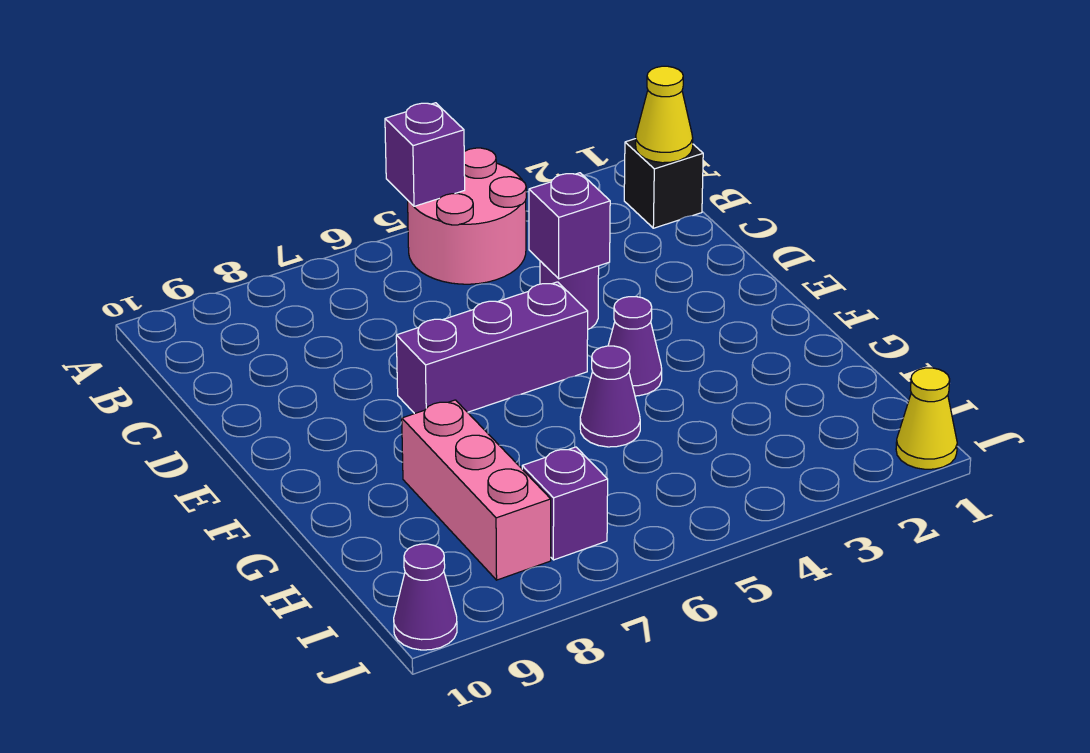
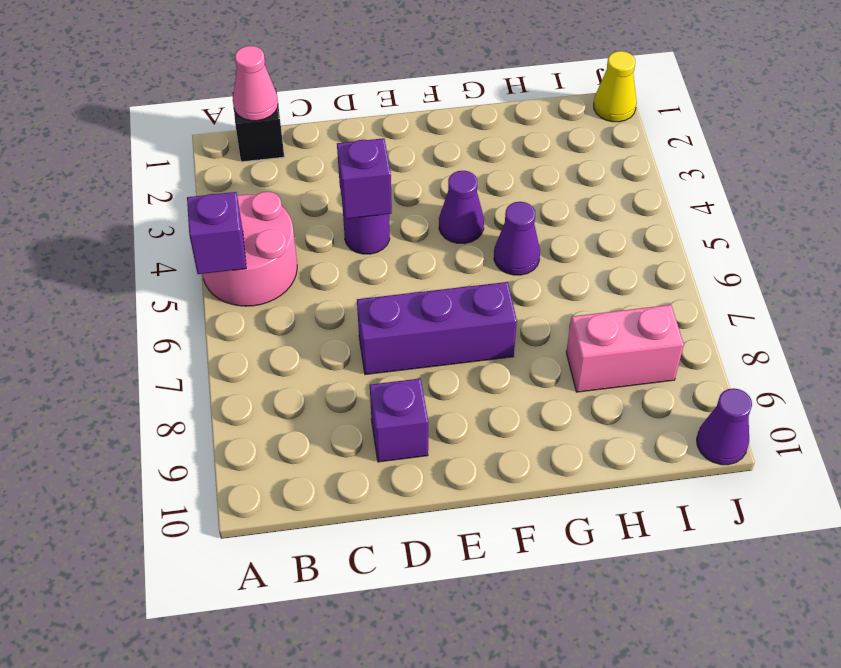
yellow 1x1 cone [636,66,693,163] -> pink 1x1 cone [233,46,278,121]
purple 1x3 brick [396,282,588,414] -> purple 1x3 brick turned to [357,282,517,375]
pink 1x3 brick [402,400,551,580] -> pink 1x2 brick [566,305,684,392]
purple 1x1 brick [522,447,608,560] -> purple 1x1 brick moved to [370,378,428,462]

